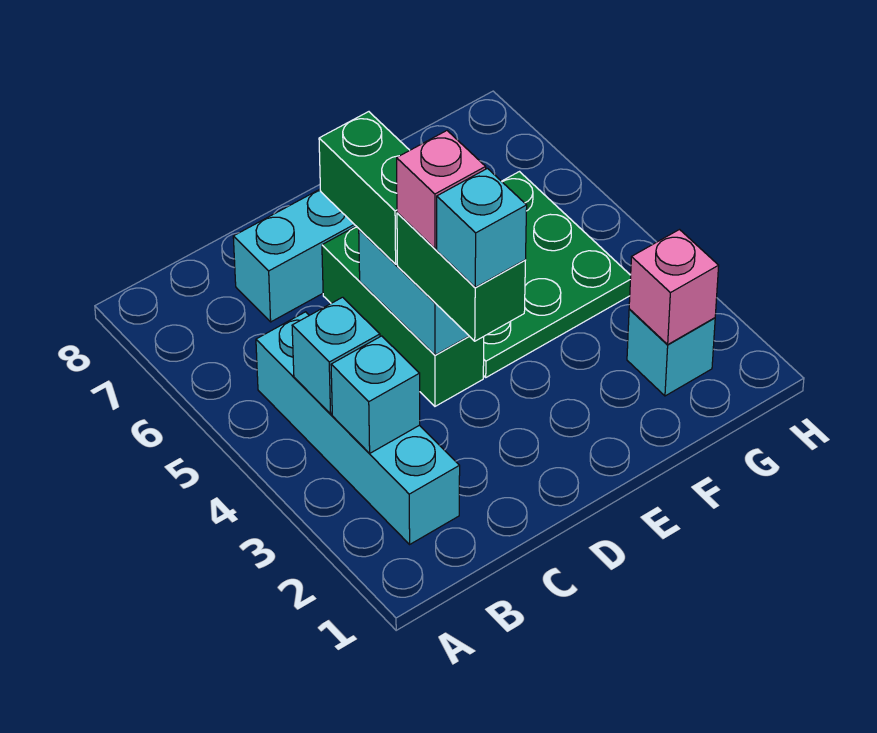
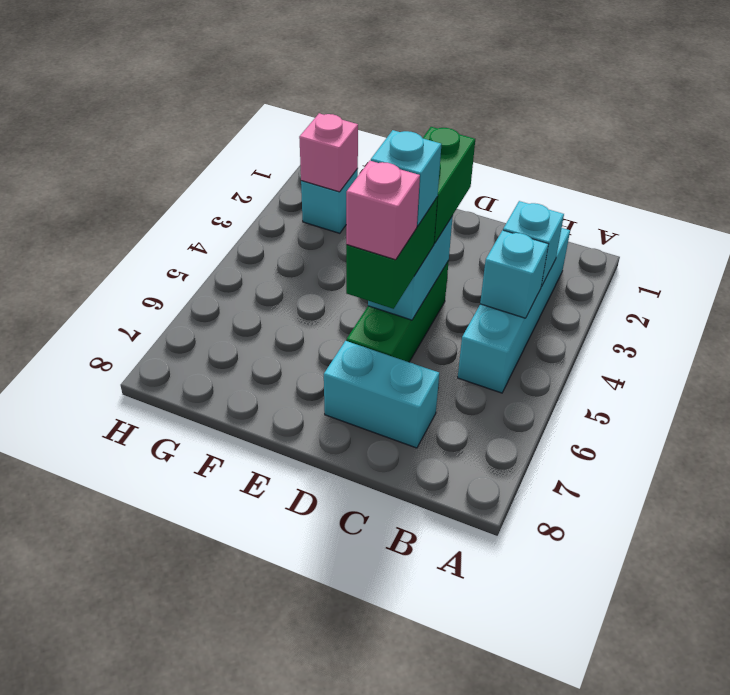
cyan 1x1 brick [437,168,527,287] -> cyan 1x1 brick moved to [371,130,441,226]
pink 1x1 brick [397,131,486,248] -> pink 1x1 brick moved to [346,161,420,260]
green 3x3 plate [483,172,631,377] -> none

